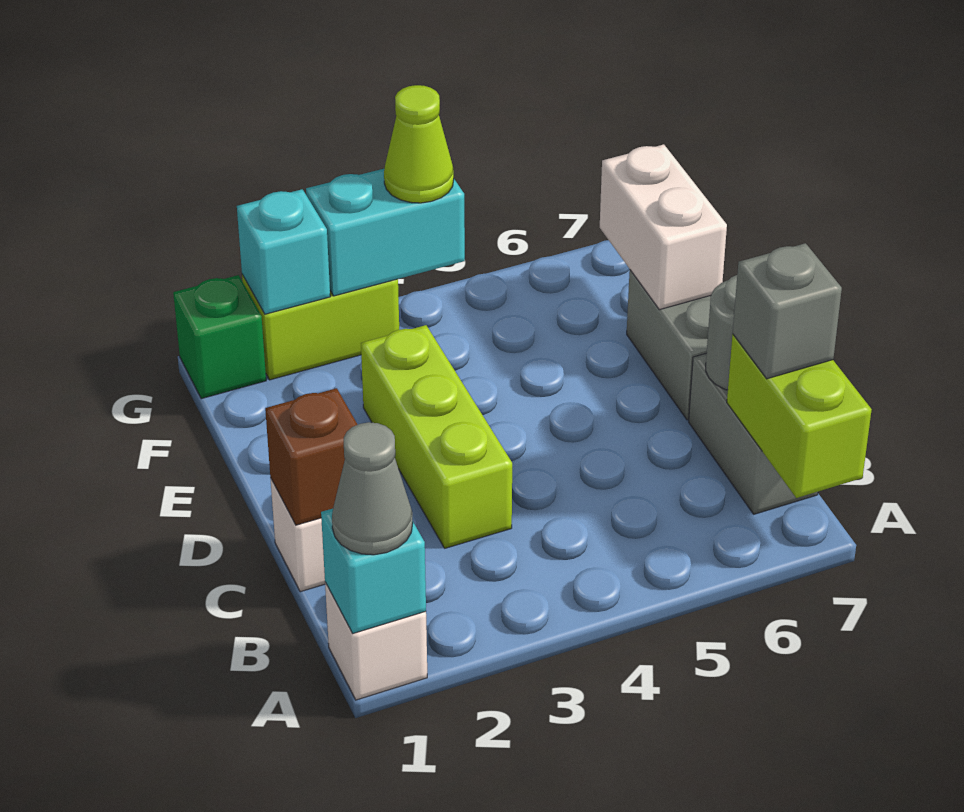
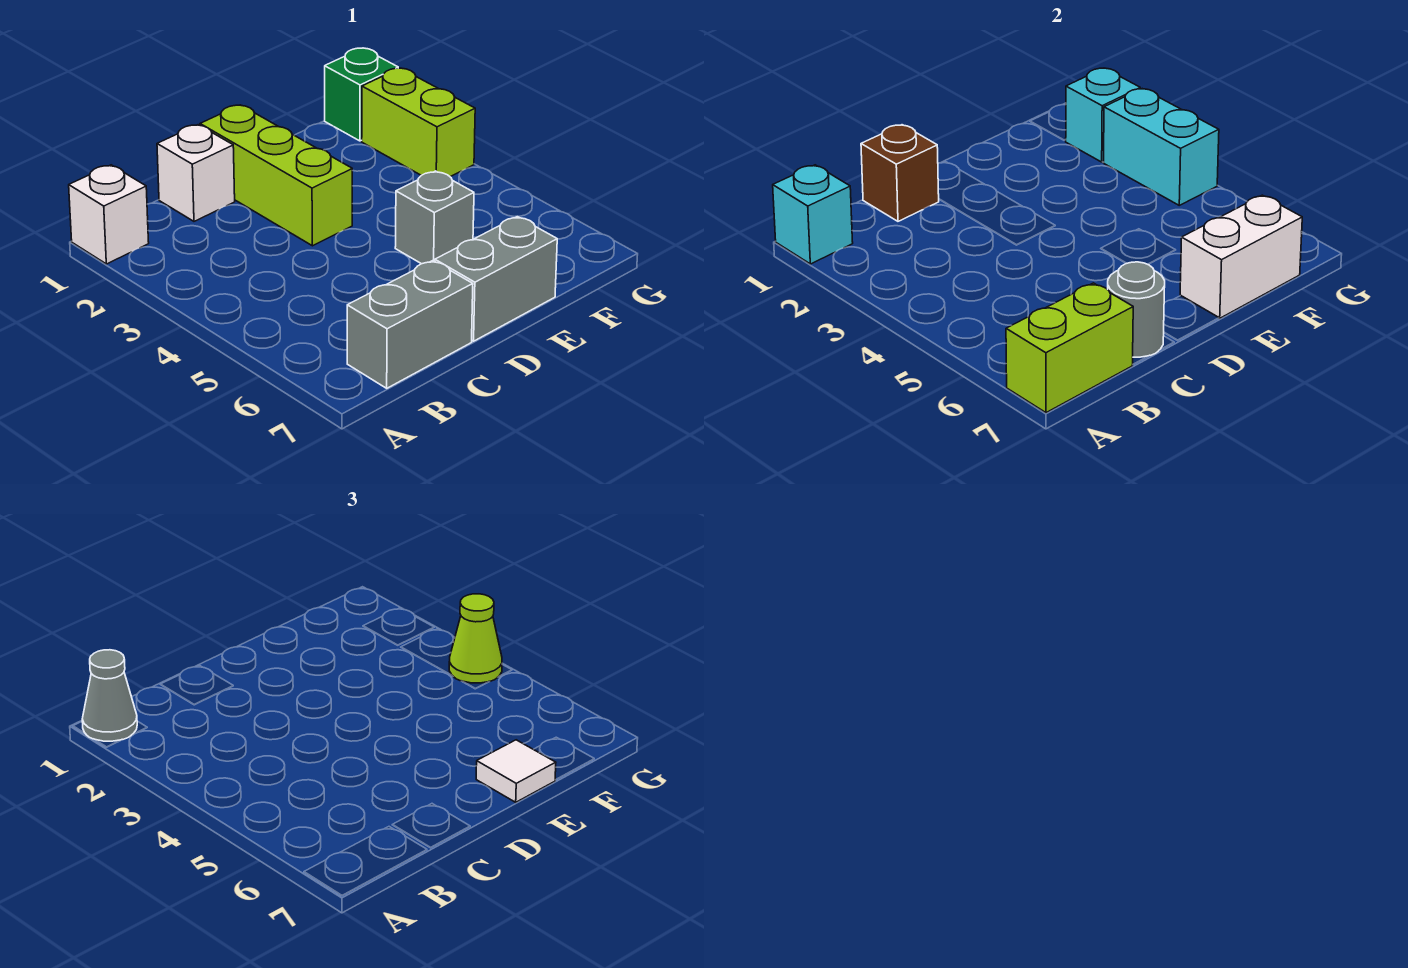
grey 1x1 brick [733,243,842,379] -> grey 1x1 brick moved to [395,171,474,264]
lime 1x3 brick [361,325,512,548] -> lime 1x3 brick turned to [200,105,352,246]
none -> white 1x1 tile [476,740,556,802]

